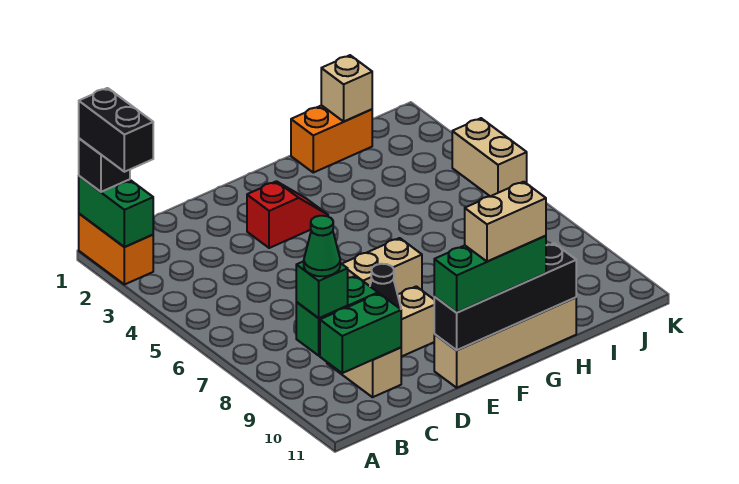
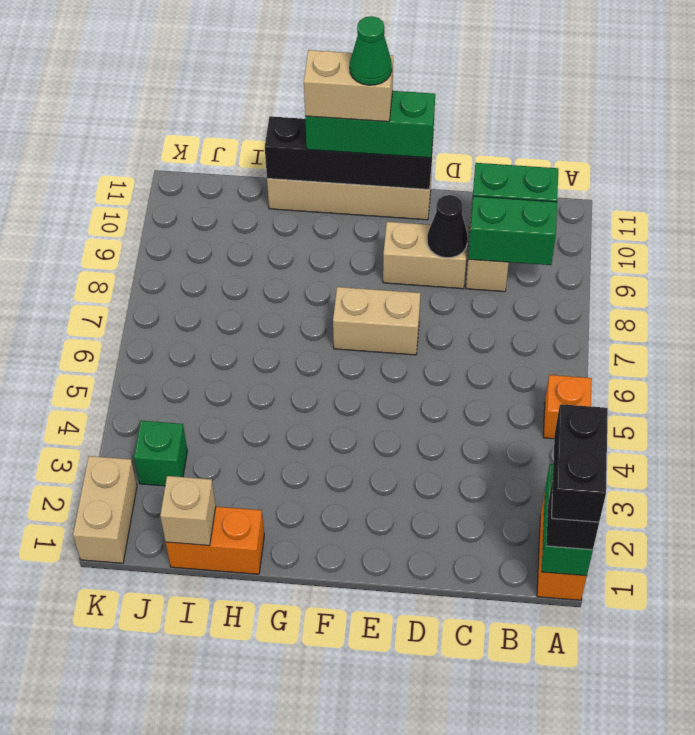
none -> orange 1x1 brick [543,375,592,439]
green 1x1 brick [296,261,348,318] -> green 1x1 brick moved to [134,421,187,486]
green 1x1 cone [304,216,340,276] -> green 1x1 cone moved to [350,16,392,85]
red 1x2 slope [247,181,328,248] -> none
tan 1x2 brick [452,118,527,196] -> tan 1x2 brick moved to [73,456,137,563]

